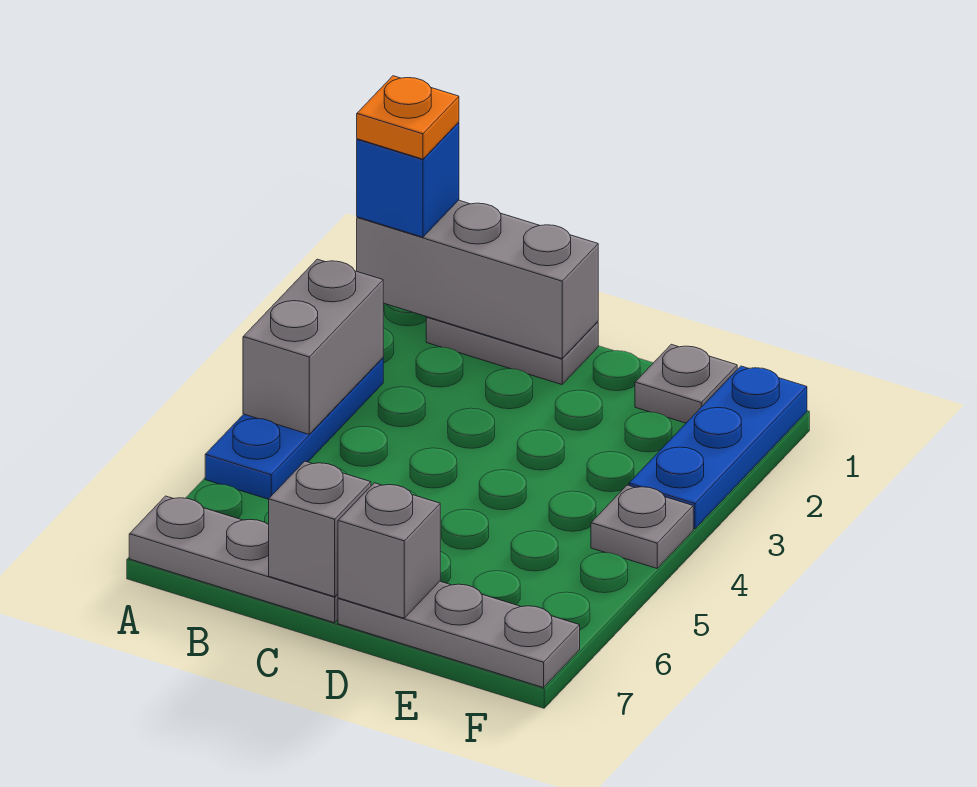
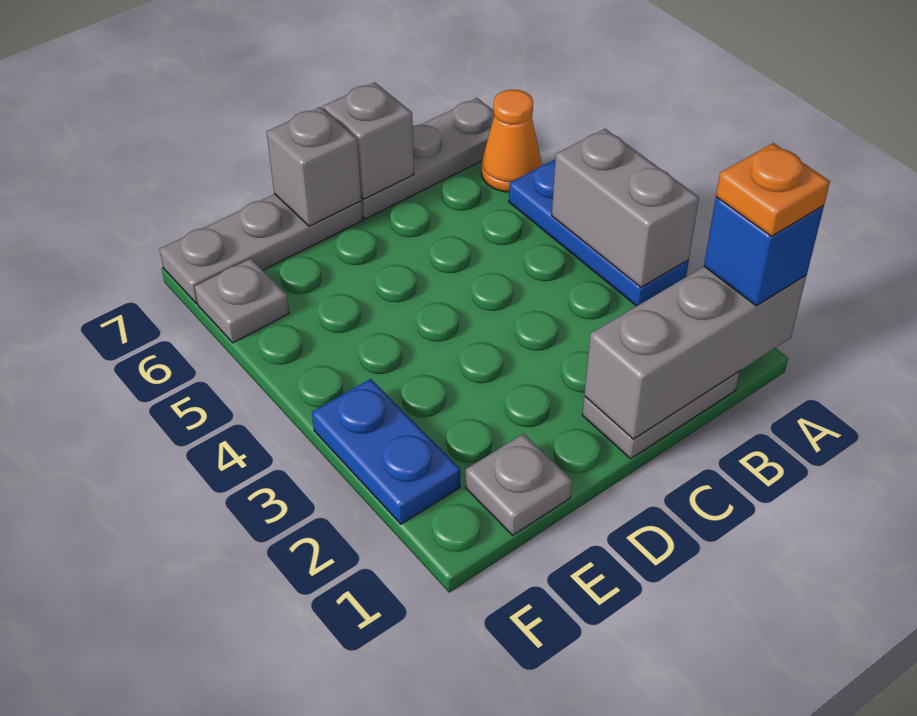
none -> orange 1x1 cone [481,90,541,192]
blue 1x3 plate [629,366,807,529] -> blue 1x2 plate [312,379,460,524]
grey 1x1 plate [591,485,693,568] -> grey 1x1 plate moved to [194,259,289,343]

